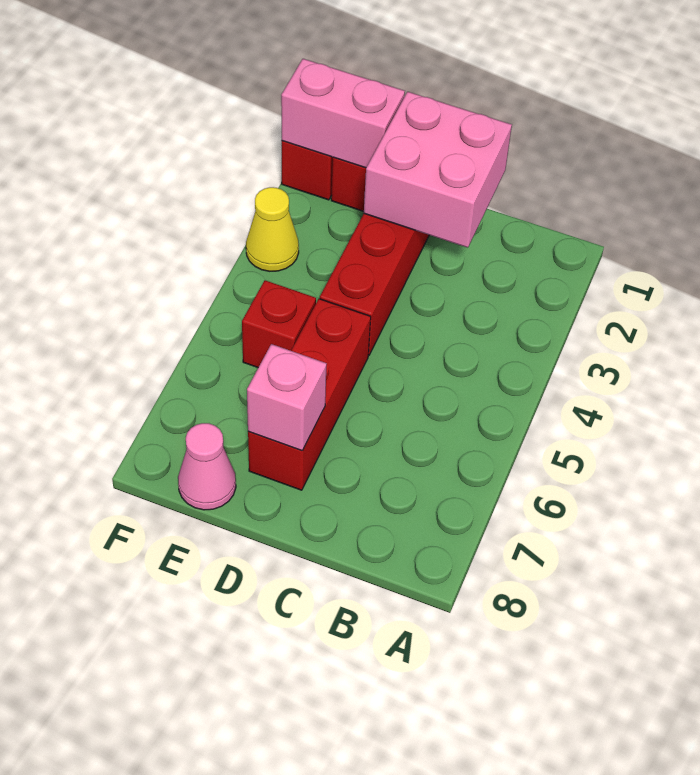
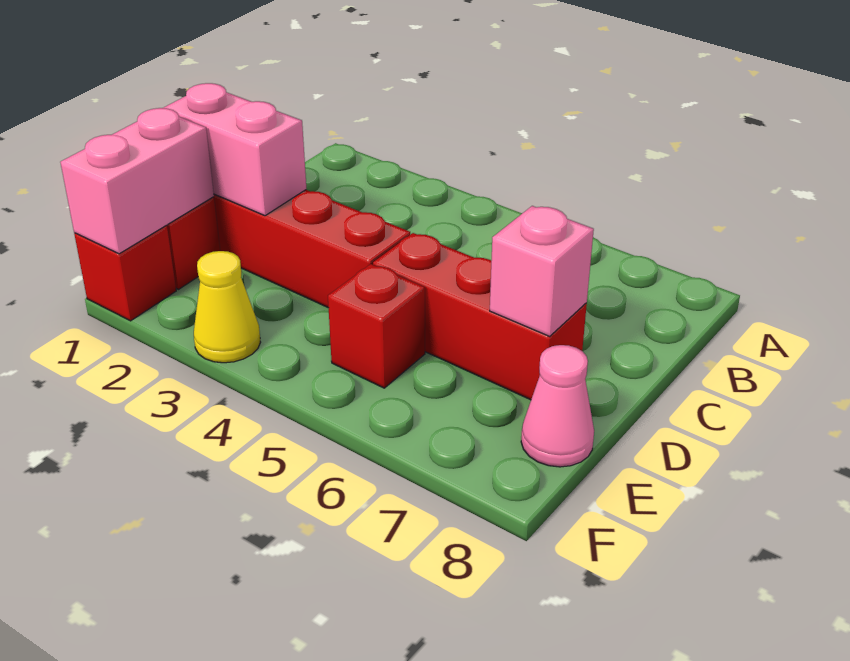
pink 2x2 brick [364,92,512,248] -> pink 1x2 brick [164,83,306,216]

